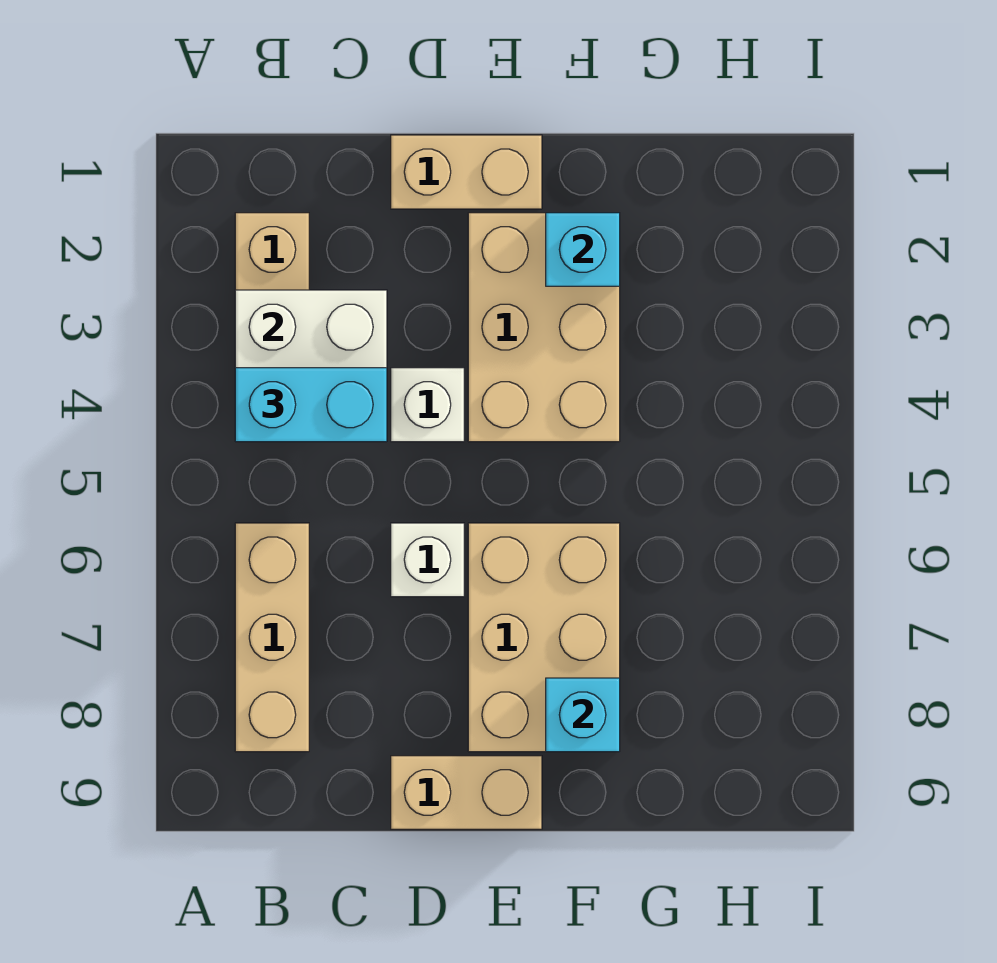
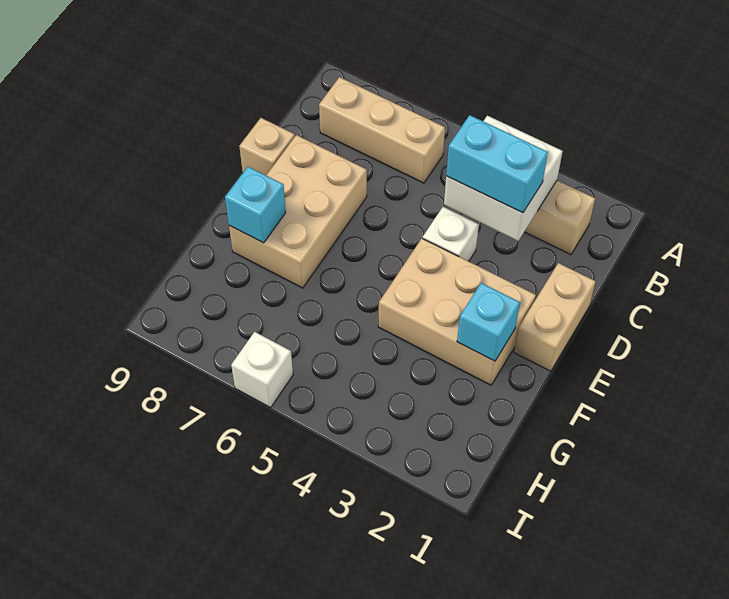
cyan 1x2 brick [235,368,387,442] -> cyan 1x2 brick turned to [446,115,548,213]
white 1x1 brick [391,523,464,597] -> white 1x1 brick moved to [231,332,293,407]
tan 1x2 brick [391,756,542,829] -> tan 1x1 brick [239,118,295,175]
tan 2x3 brick [468,523,620,752] -> tan 2x3 brick turned to [229,135,367,288]

